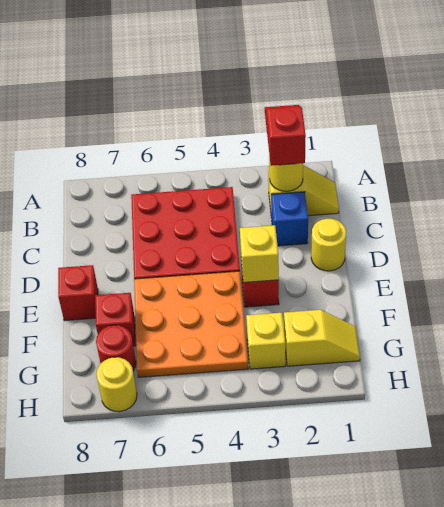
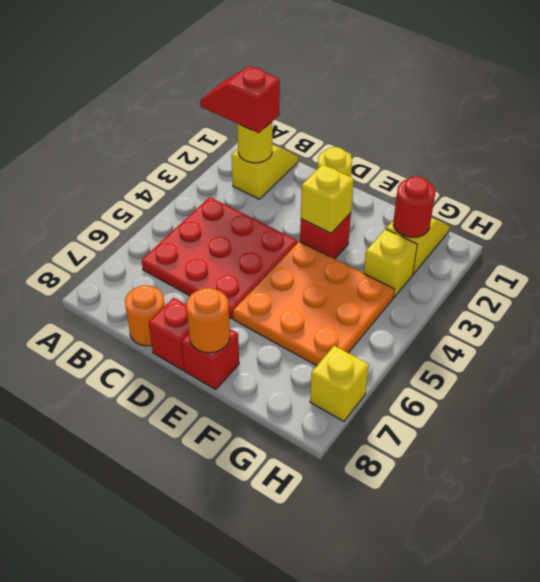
blue 1x1 brick [271,192,308,246] -> none
none -> orange 1x1 round brick [125,285,165,346]
none -> orange 1x1 round brick [186,288,230,353]
red 1x1 brick [95,293,136,346] -> red 1x1 brick moved to [149,298,189,370]
red 1x1 round brick [96,325,136,371] -> red 1x1 round brick moved to [393,176,435,237]
yellow 1x1 round brick [96,357,137,412] -> yellow 1x1 brick [310,346,369,421]

